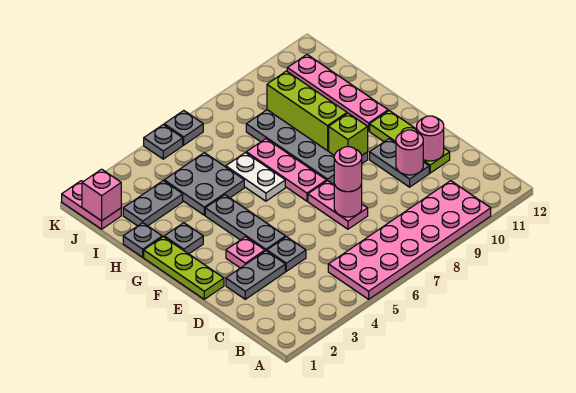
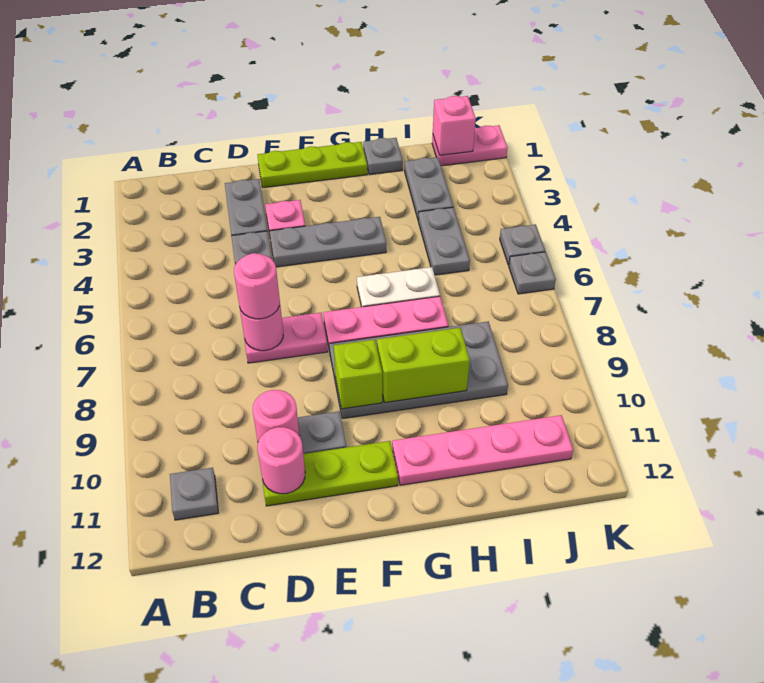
pink 2x6 plate [328,181,491,299] -> none
grey 1x1 plate [164,223,203,254] -> grey 1x1 plate moved to [170,468,218,520]
lime 1x3 brick [267,71,347,151] -> lime 1x2 brick [377,328,470,403]
grey 2x2 plate [164,153,244,215] -> grey 1x2 plate [418,207,470,275]

